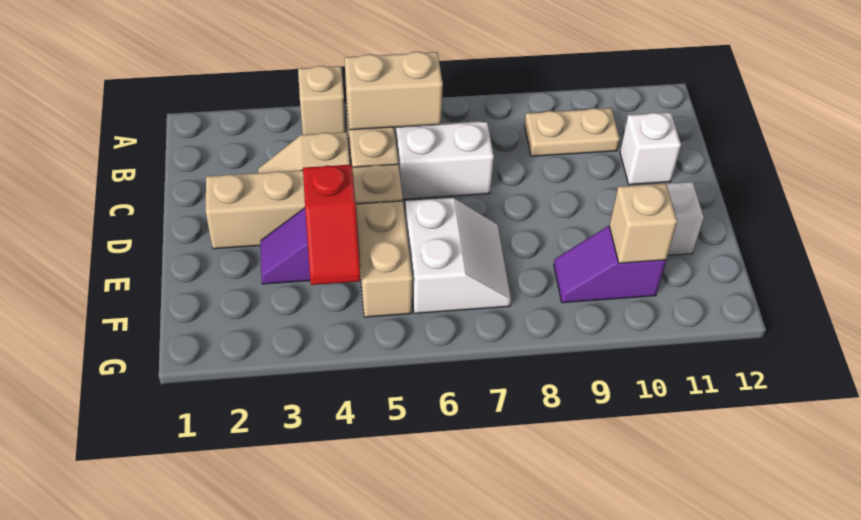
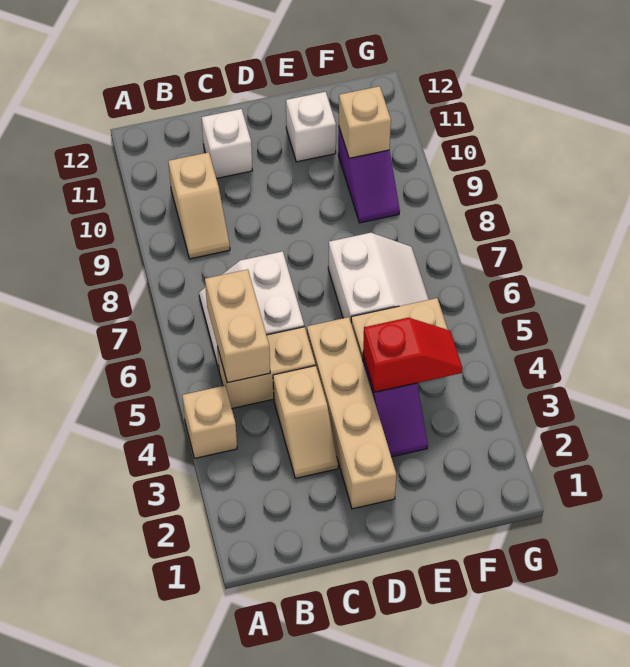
tan 1x2 plate [525,108,620,156] -> tan 1x2 slope [168,152,230,259]
white 2x2 slope [405,198,511,313] -> white 2x2 slope turned to [328,233,429,321]

